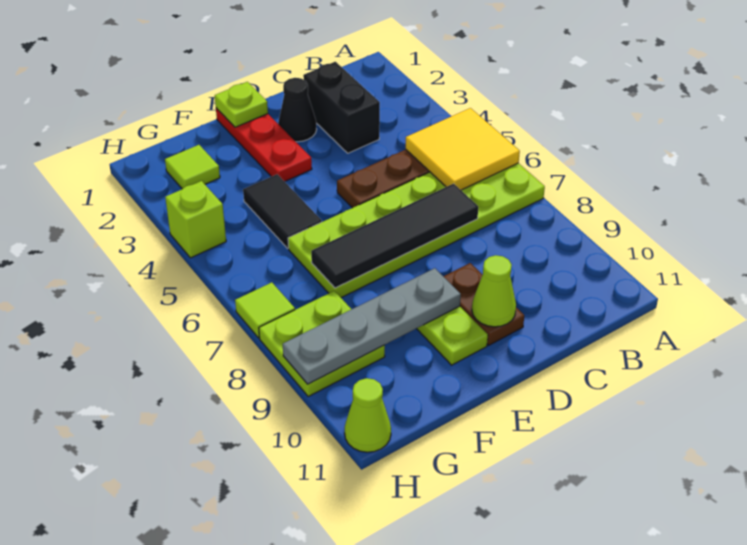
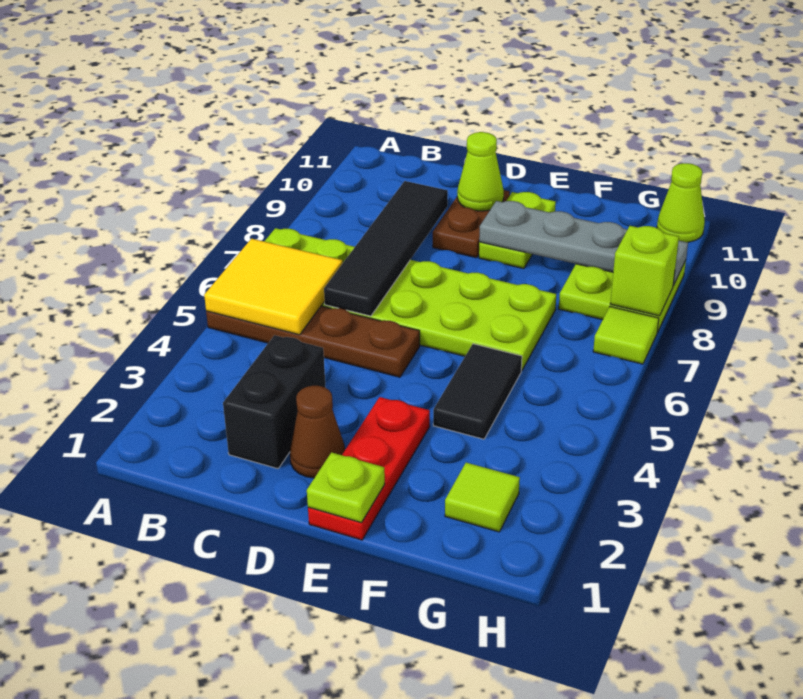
black 1x4 tile [311,184,478,288] -> black 1x4 tile turned to [324,181,448,316]
black 1x1 cone [278,78,317,142] -> brown 1x1 cone [290,386,345,478]
lime 1x1 brick [165,181,226,258] -> lime 1x1 brick moved to [610,226,679,316]

